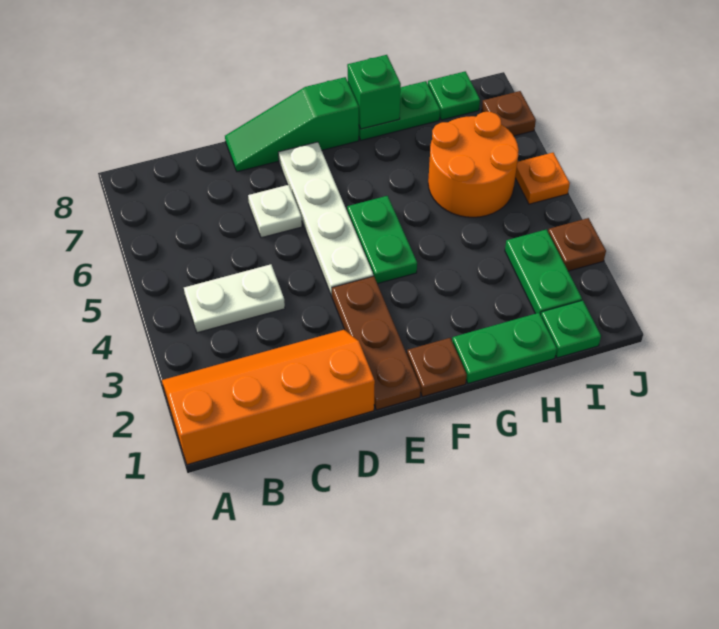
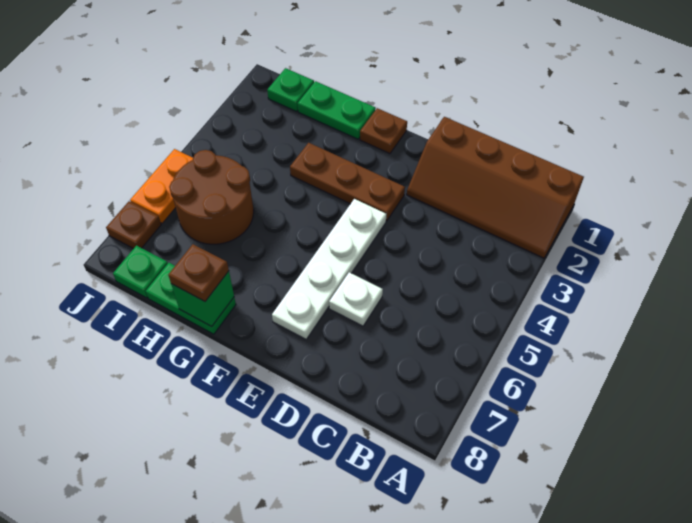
orange 2x4 slope [162,330,375,465] -> brown 2x4 slope [407,117,584,258]
white 1x2 plate [184,264,285,333] -> none
green 1x3 slope [225,77,359,172] -> none
brown 1x3 plate [332,276,421,410] -> brown 1x3 plate turned to [290,143,405,221]
green 1x2 plate [347,196,417,284] -> none
orange 2x2 round brick [428,112,519,217] -> brown 2x2 round brick [169,150,254,244]
green 1x2 plate [505,229,582,315] -> none
brown 1x1 plate [548,218,606,271] -> brown 1x1 plate moved to [168,244,229,301]
orange 1x1 plate [515,153,570,204] -> orange 1x2 plate [130,149,193,223]

